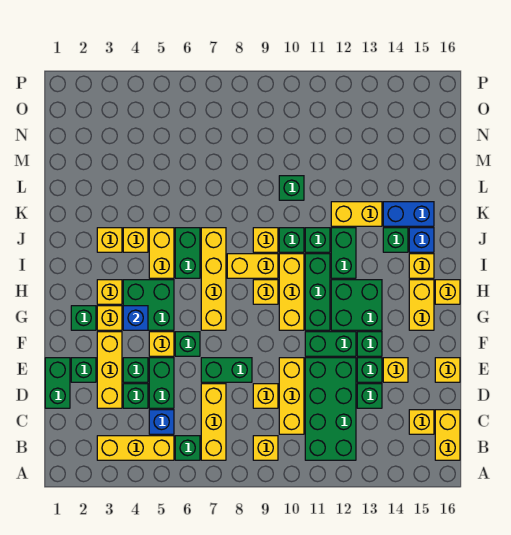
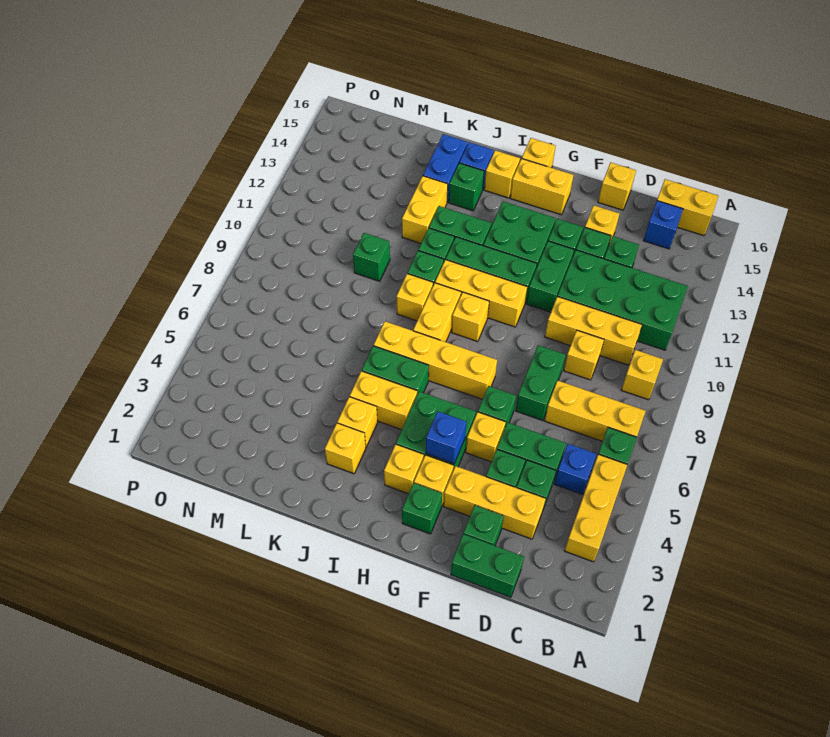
yellow 1x1 brick [409,410,434,434] -> blue 1x1 brick [644,201,683,249]

